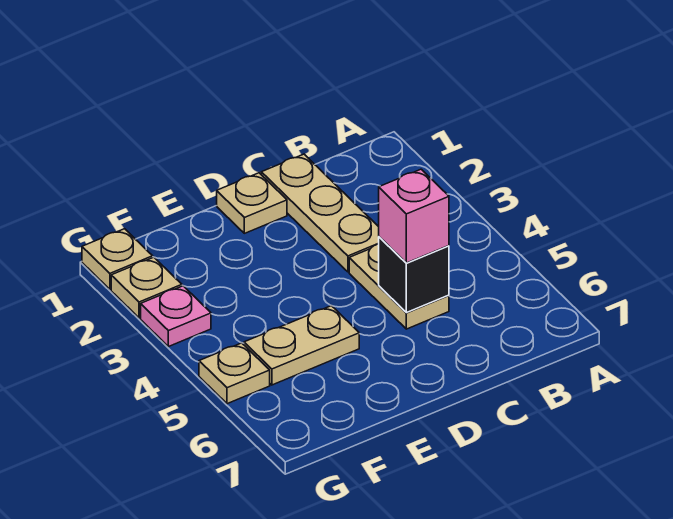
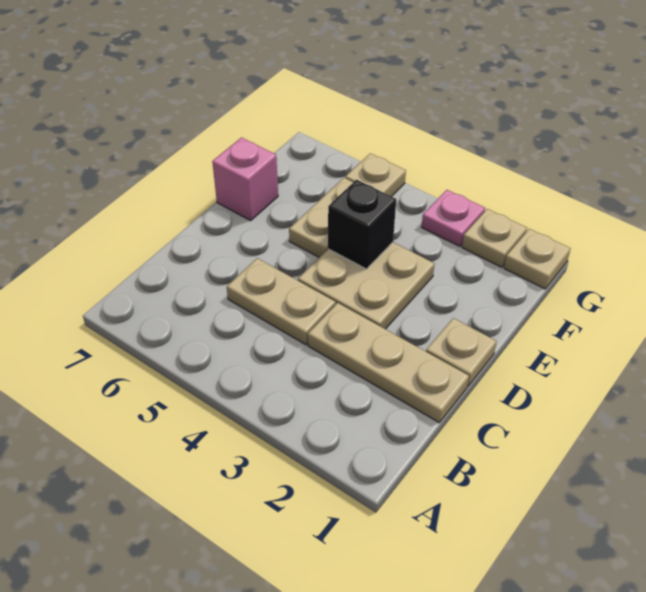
black 1x1 brick [379,237,449,313] -> black 1x1 brick moved to [328,180,396,269]
pink 1x1 brick [379,169,449,263] -> pink 1x1 brick moved to [212,138,278,221]
none -> tan 2x2 plate [298,242,435,329]

